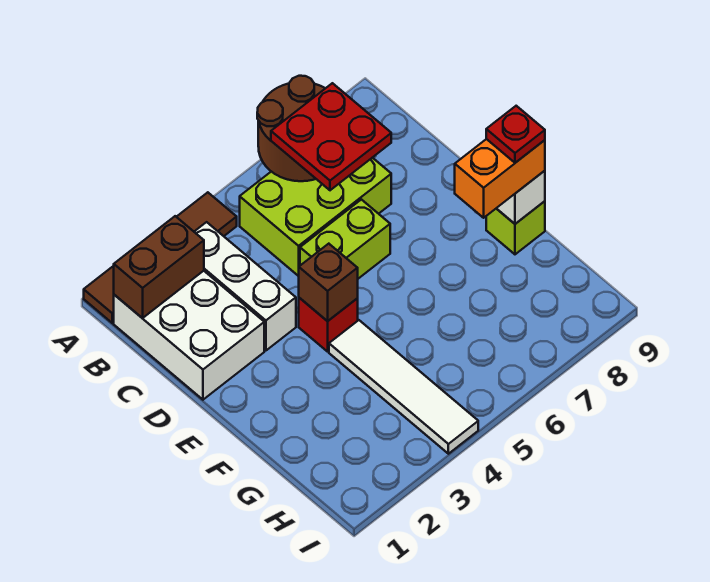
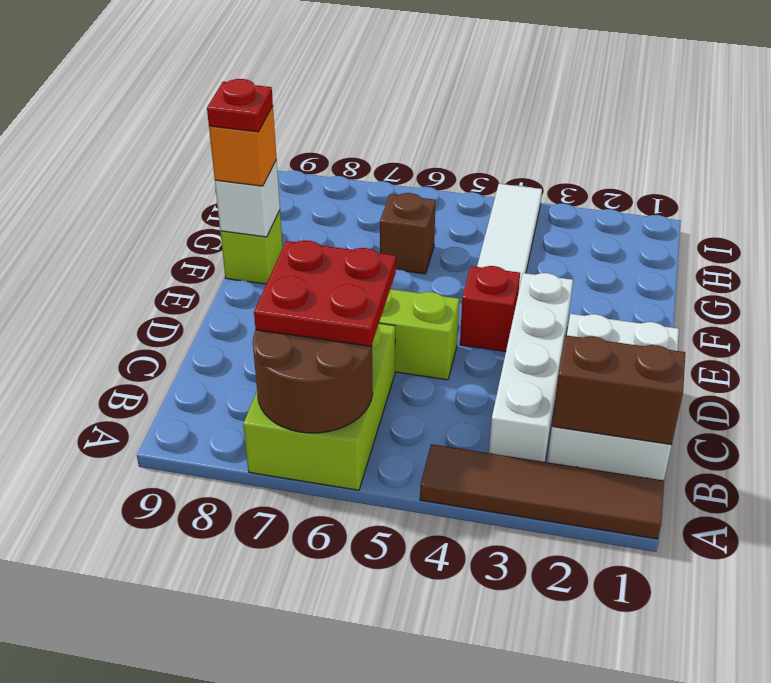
white 1x3 brick [194,222,296,351] -> white 1x4 brick [489,273,573,462]
lime 2x3 brick [240,158,391,276] -> lime 2x3 brick turned to [243,323,395,490]
brown 1x1 brick [299,244,358,321] -> brown 1x1 brick moved to [380,193,436,274]
orange 1x2 brick [455,139,545,218] -> orange 1x1 brick [209,106,277,186]

